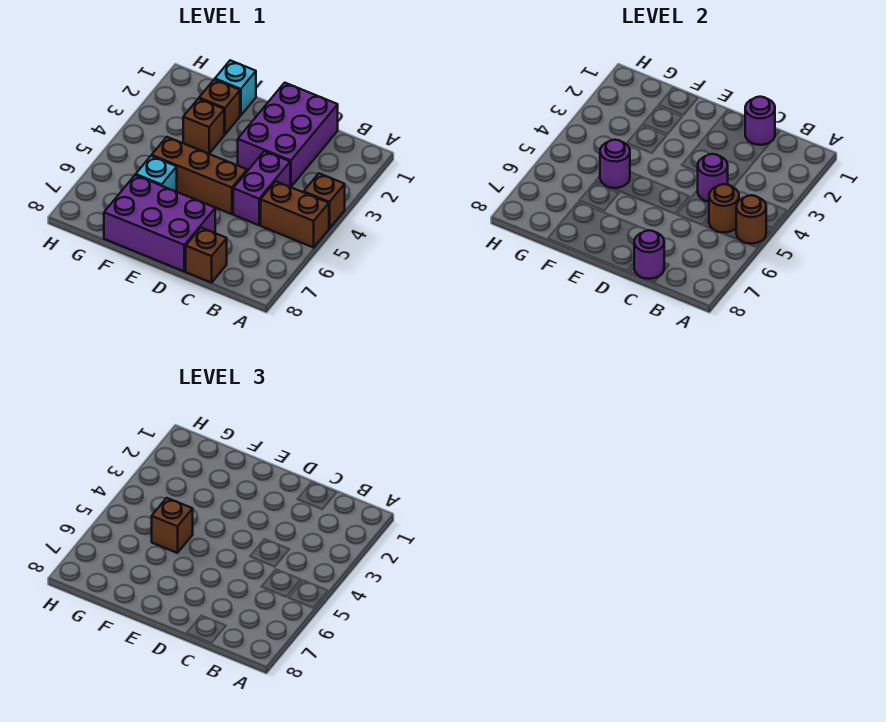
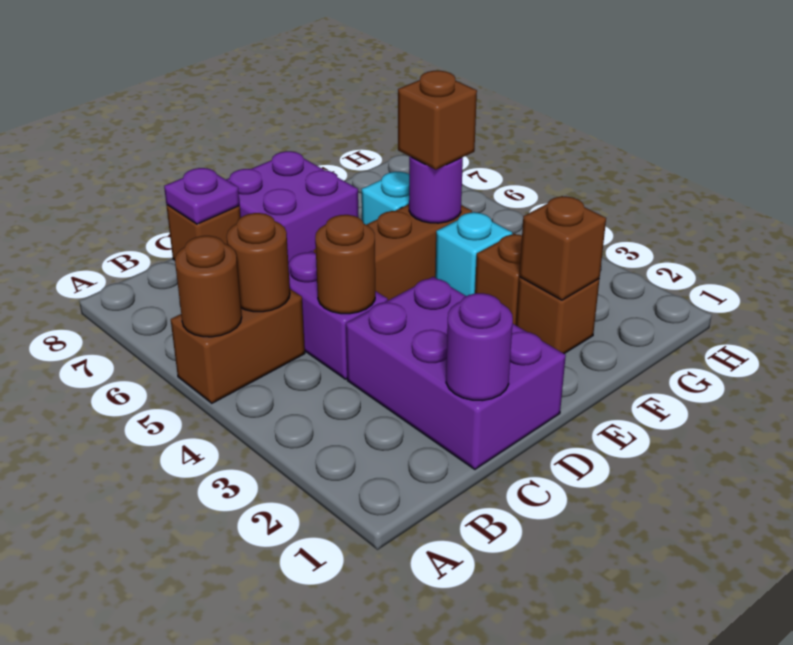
brown 1x1 brick [304,173,345,228] -> brown 1x1 brick moved to [519,196,606,300]
purple 1x1 round brick [698,154,728,202] -> brown 1x1 round brick [315,215,375,314]
purple 1x1 round brick [634,230,664,279] -> purple 1x1 plate [164,168,239,224]
purple 2x3 brick [104,175,215,271] -> purple 2x2 brick [226,151,359,262]
cyan 1x1 brick [215,60,256,116] -> cyan 1x1 brick moved to [435,212,512,296]

